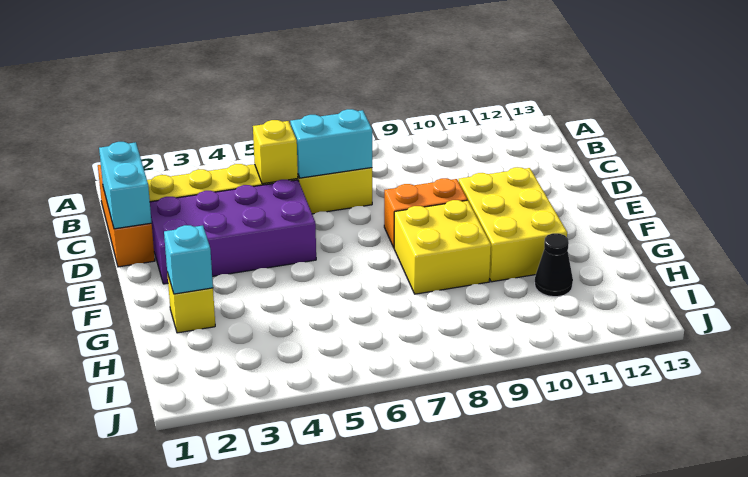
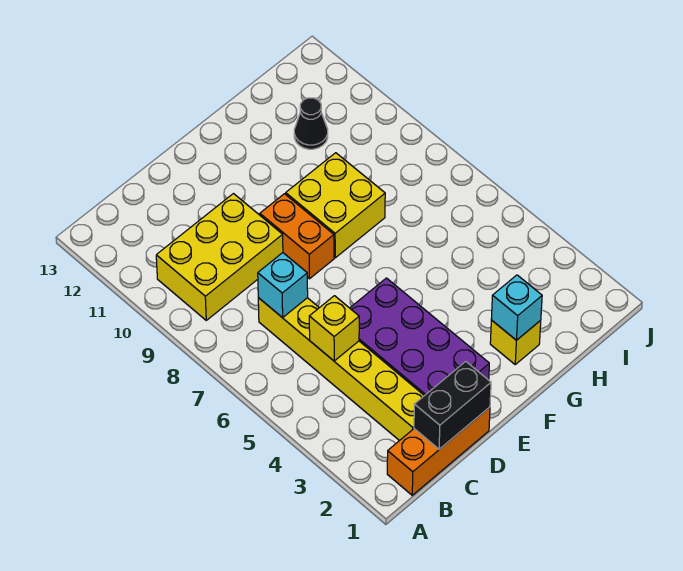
cyan 1x2 brick [99,142,152,229] -> black 1x2 brick [414,361,491,449]
cyan 1x2 brick [290,109,372,178] -> cyan 1x1 brick [258,253,308,318]
yellow 2x3 brick [458,167,567,282] -> yellow 2x3 brick moved to [156,194,283,320]

